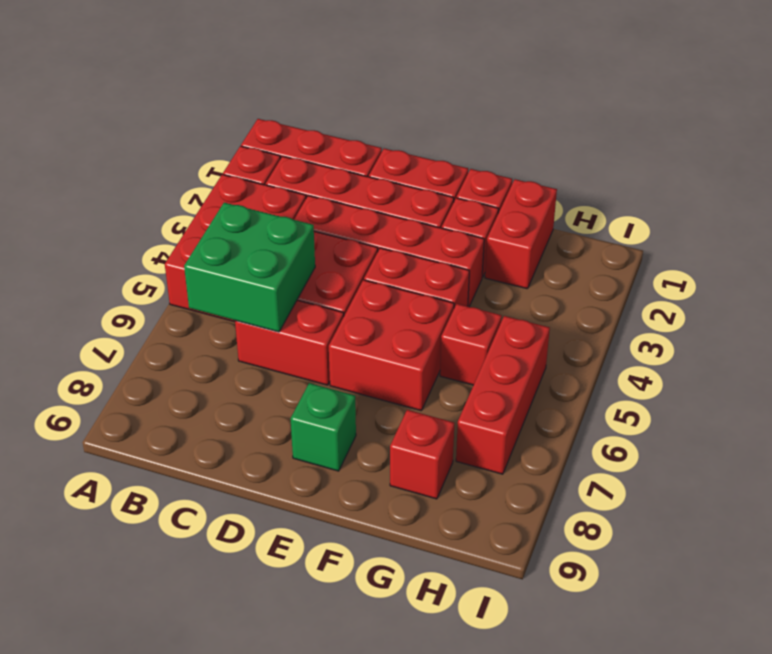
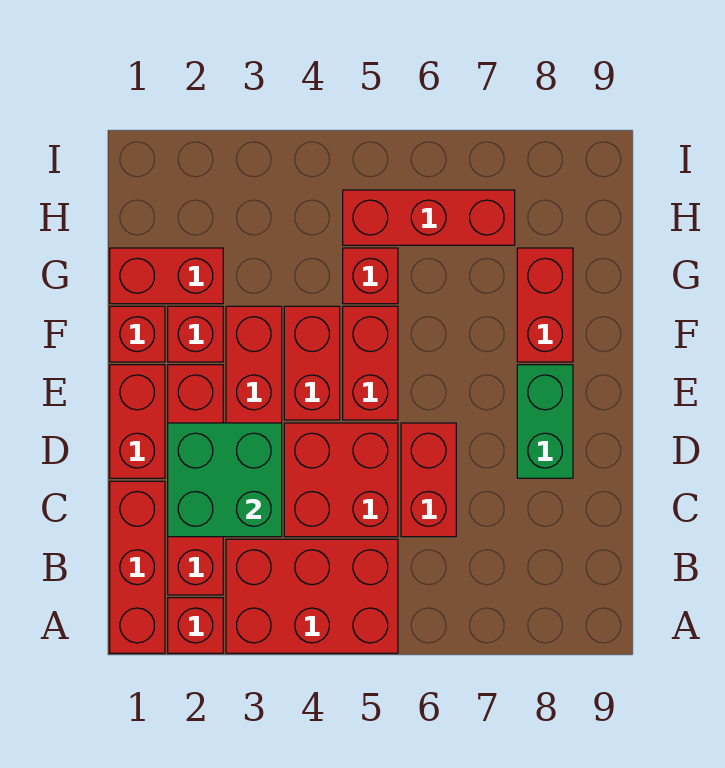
green 2x2 brick [184,203,315,332] -> green 2x2 brick moved to [168,423,282,537]
red 2x2 brick [329,280,454,411] -> red 1x2 brick [343,306,398,420]
green 1x1 brick [291,383,356,471] -> green 1x2 brick [517,365,573,478]
red 1x1 brick [390,410,454,499] -> red 1x2 brick [517,248,573,362]

